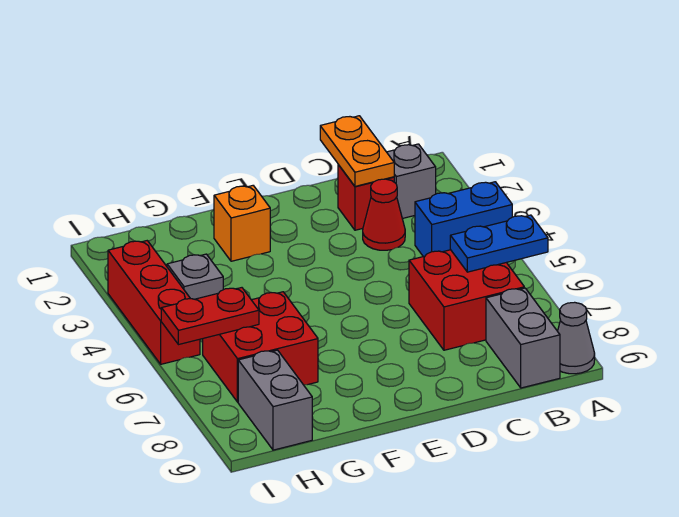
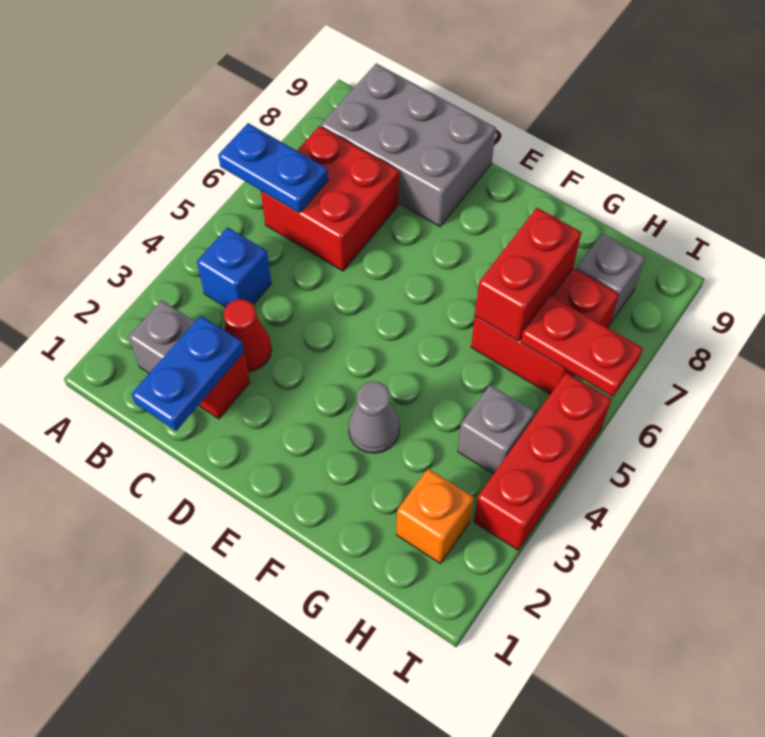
blue 1x2 brick [415,182,512,257] -> blue 1x1 brick [197,227,272,307]
grey 1x1 cone [558,302,595,374] -> grey 1x1 cone moved to [348,381,400,453]
grey 1x2 brick [486,288,560,388] -> grey 2x3 brick [321,63,496,227]
orange 1x2 plate [320,116,394,186] -> blue 1x2 plate [131,316,244,431]
orange 1x1 brick [214,186,270,261] -> orange 1x1 brick moved to [396,469,474,564]
none -> red 1x2 brick [475,208,582,341]
grey 1x2 brick [238,350,312,450] -> grey 1x1 brick [576,233,645,324]

